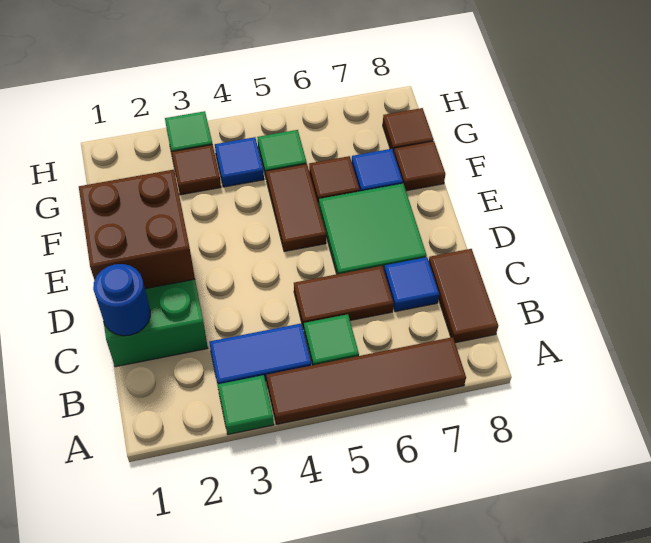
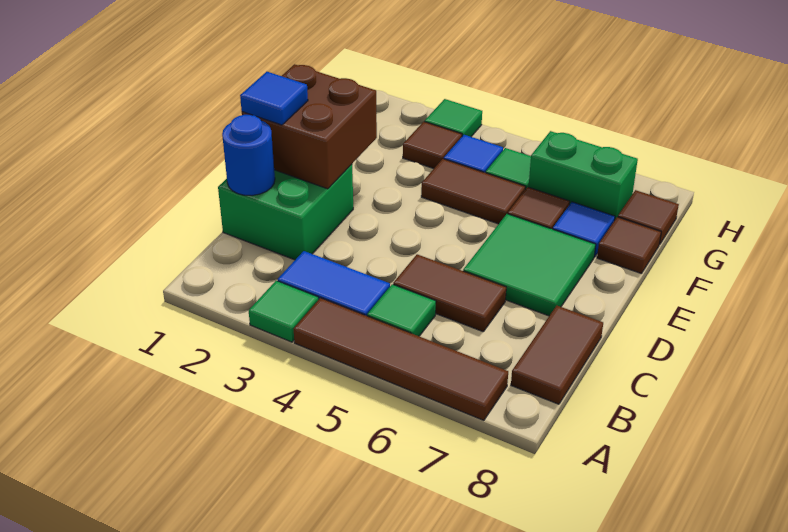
blue 1x1 tile [384,257,439,312] -> blue 1x1 tile moved to [240,72,308,125]
brown 1x2 tile [266,164,326,252] -> brown 1x2 tile turned to [421,159,525,224]
none -> green 1x2 brick [529,131,638,220]

